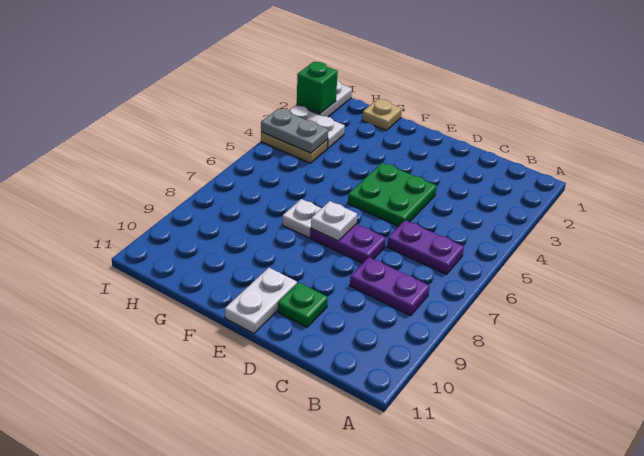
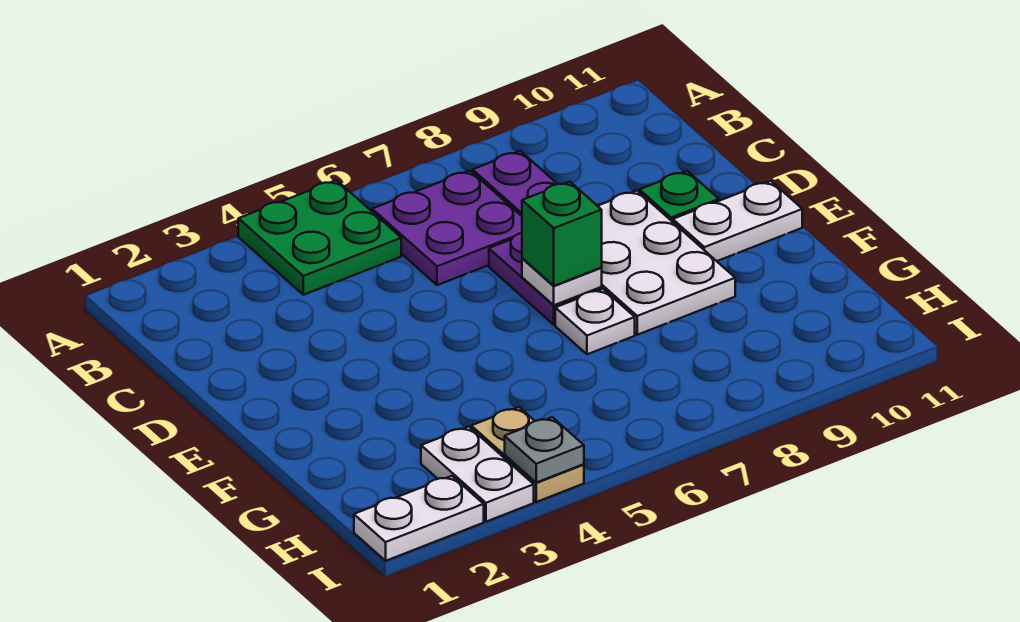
purple 1x2 plate [387,220,464,275] -> purple 2x2 plate [372,171,522,285]
green 2x2 plate [348,162,437,226] -> green 2x2 plate moved to [238,180,401,295]
none -> white 2x3 plate [598,191,735,335]
tan 1x1 plate [362,99,402,130] -> none
grey 1x2 plate [261,109,328,153] -> grey 1x1 plate [505,417,584,483]
green 1x1 brick [297,62,338,114] -> green 1x1 brick moved to [522,182,602,286]

